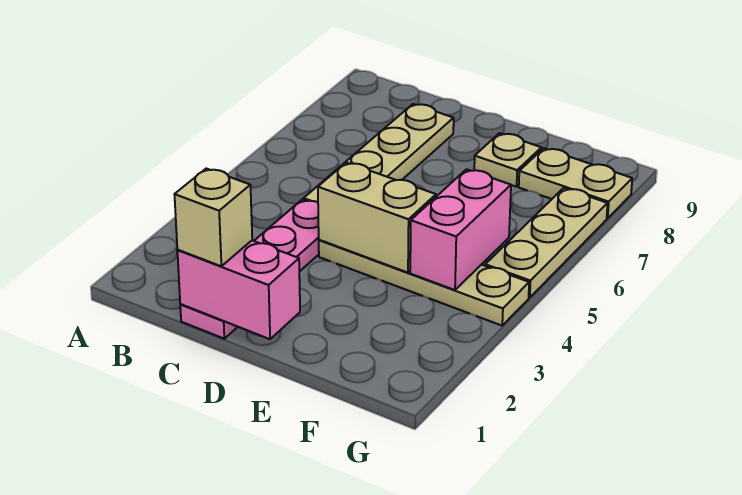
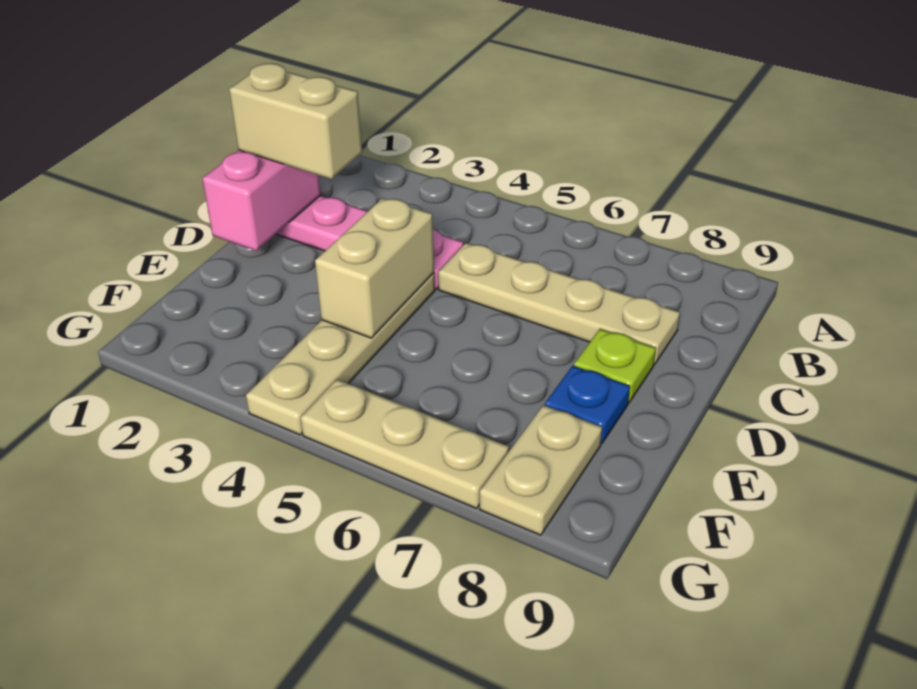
tan 1x1 brick [174,169,252,266] -> tan 1x2 brick [229,63,362,179]
none -> lime 1x1 plate [574,329,656,402]
tan 1x1 plate [474,133,541,187] -> blue 1x1 plate [545,366,630,444]
pink 1x2 brick [410,169,511,290] -> none

